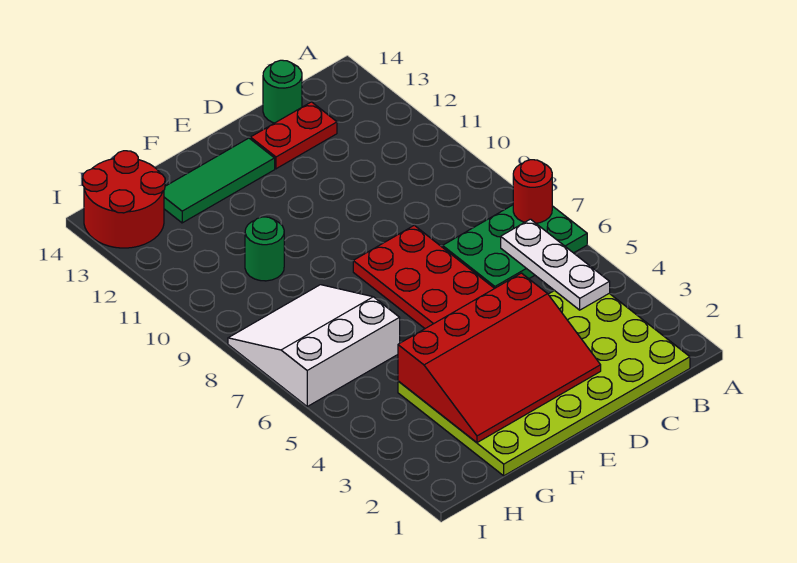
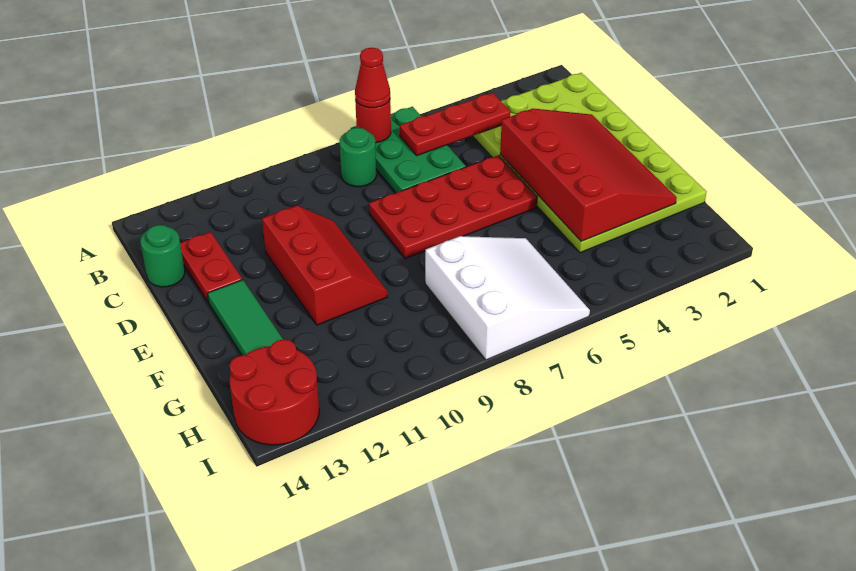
none -> red 1x1 cone [355,48,390,108]
white 1x3 plate [501,219,610,310] -> red 1x3 plate [400,93,510,156]
none -> red 2x3 slope [262,205,387,325]
white 3x3 slope [228,285,400,406] -> white 3x3 slope turned to [425,236,590,360]
green 1x1 round brick [245,217,284,281] -> green 1x1 round brick moved to [340,128,376,187]

